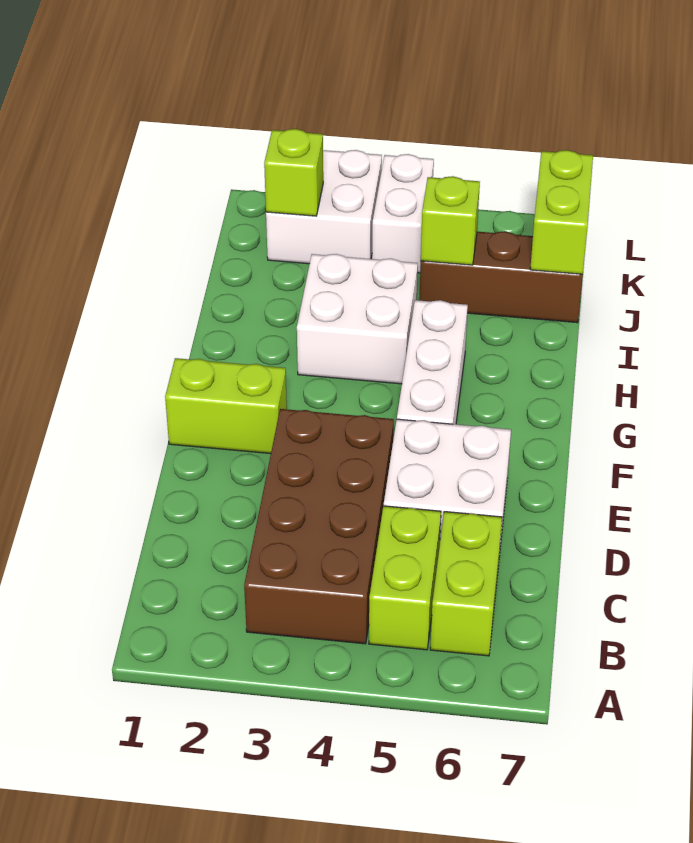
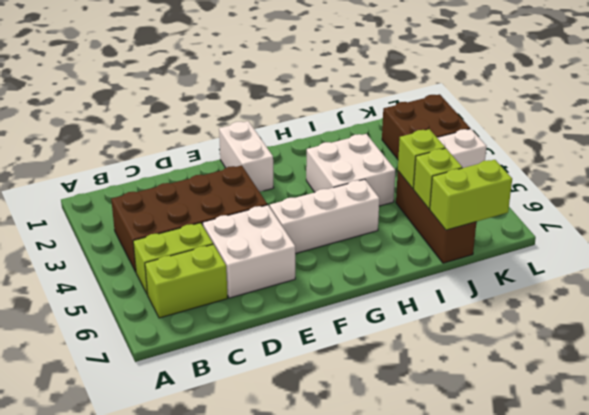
lime 1x2 brick [165,358,287,454] -> white 1x2 brick [219,121,274,192]
white 2x2 brick [266,150,382,264] -> brown 2x2 brick [382,94,470,159]
lime 1x1 brick [264,129,323,216] -> lime 1x1 brick moved to [414,148,462,209]

